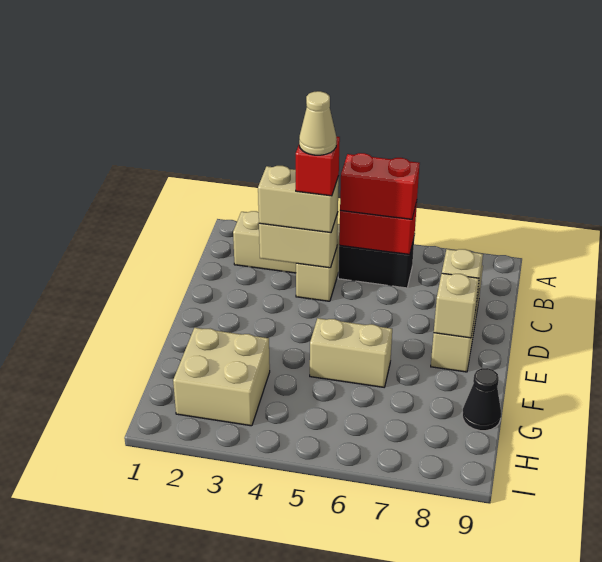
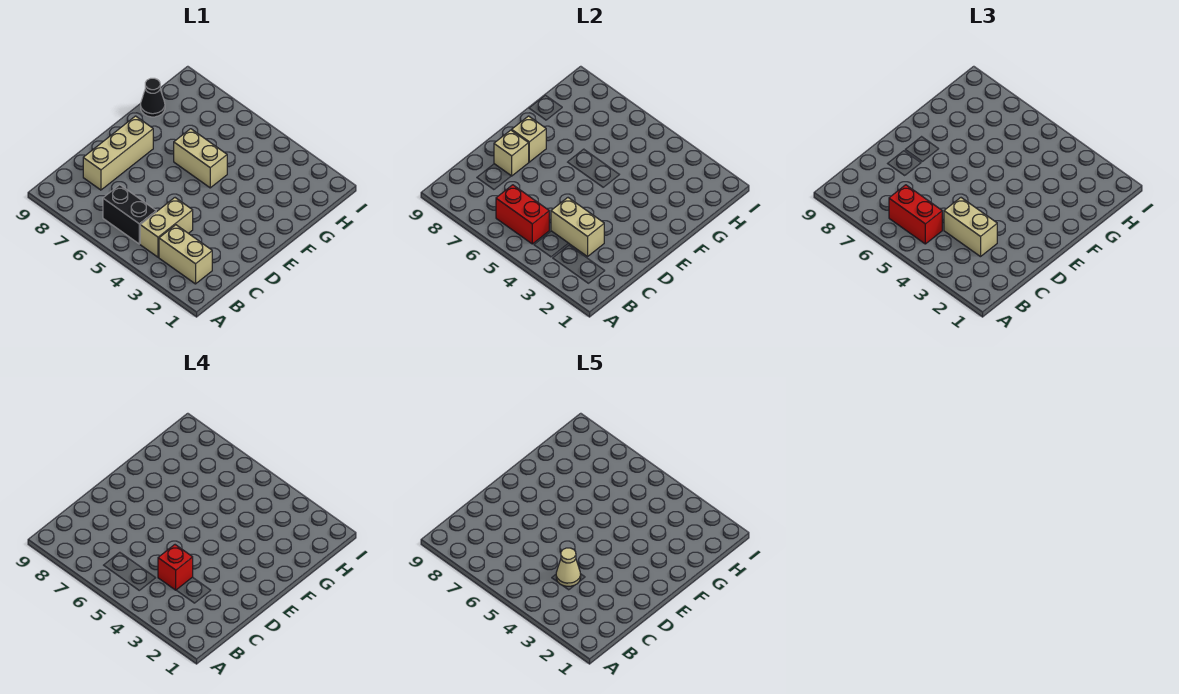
tan 2x2 brick [173,328,270,426] -> none

